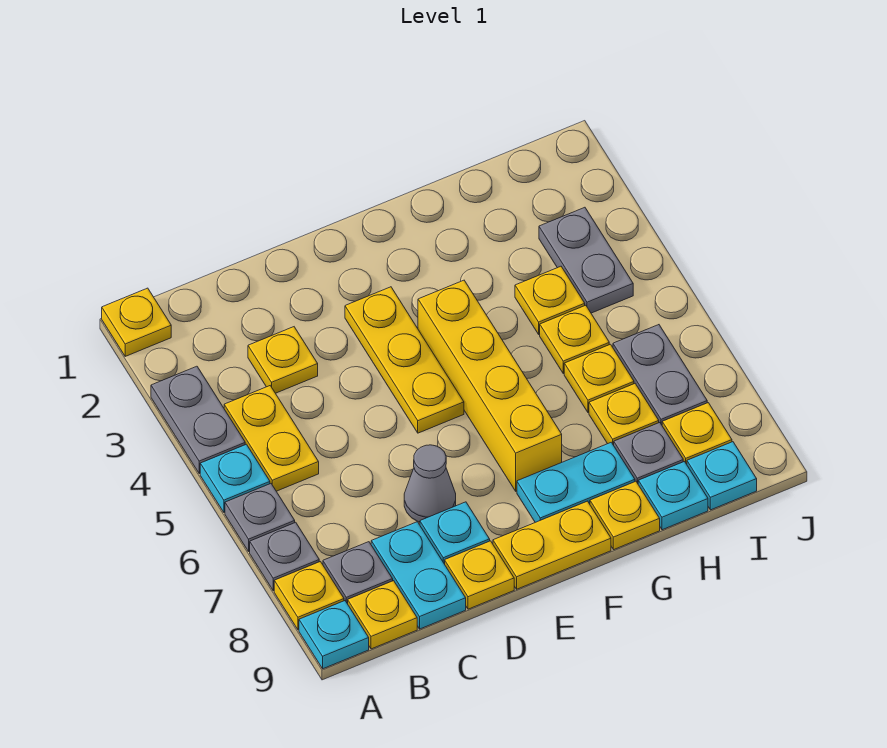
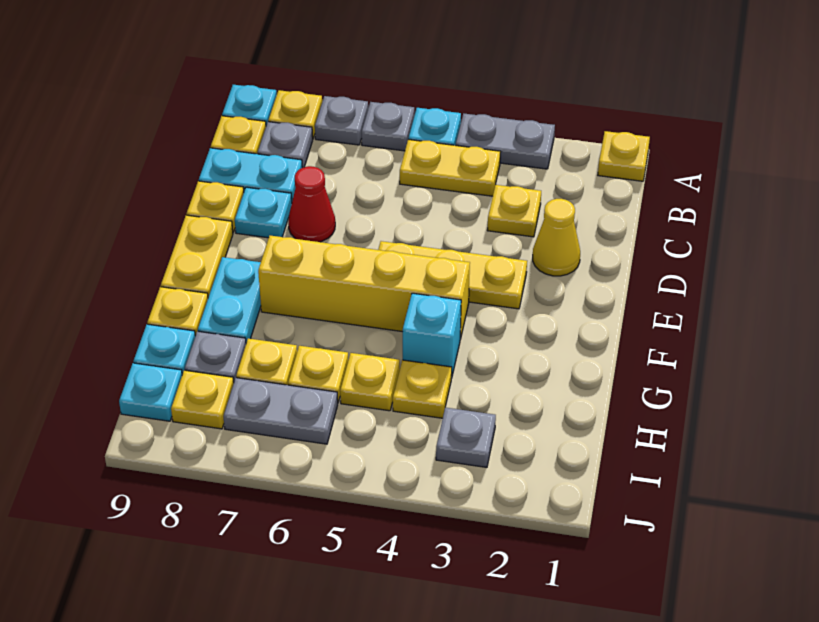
none -> yellow 1x1 cone [533,199,580,276]
grey 1x1 cone [404,445,456,522] -> red 1x1 cone [288,166,335,242]
none -> cyan 1x1 brick [403,293,461,378]
grey 1x2 plate [539,207,633,313] -> grey 1x1 plate [436,408,496,467]

